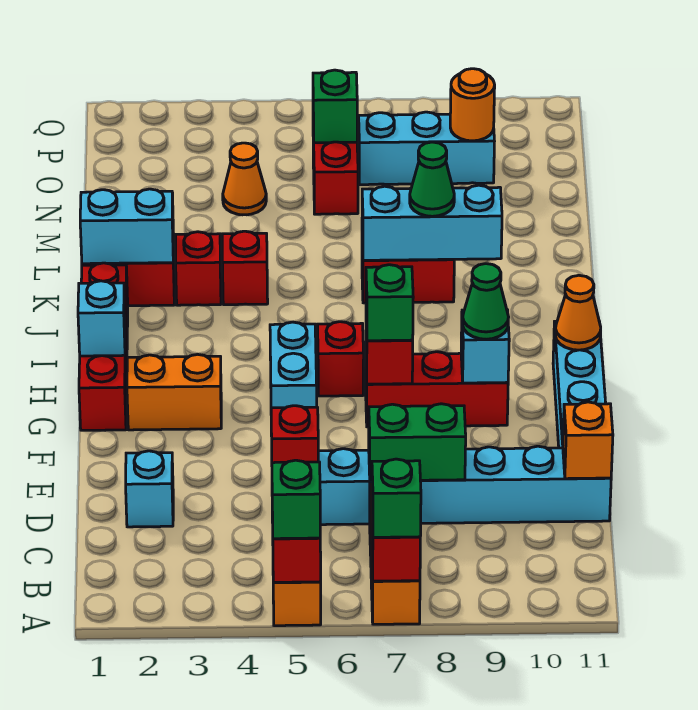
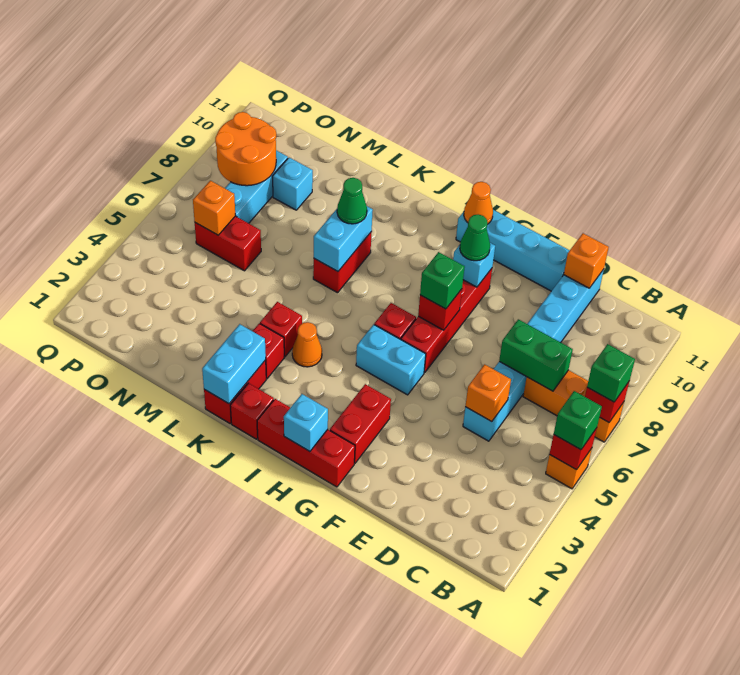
cyan 1x1 brick [126,451,173,527] -> cyan 1x1 brick moved to [273,158,313,210]
red 1x1 brick [271,406,318,463] -> orange 1x1 brick [465,364,511,422]
green 1x2 brick [369,404,466,481] -> green 1x2 brick turned to [499,319,573,391]
orange 1x2 brick [127,354,221,430] -> red 1x2 brick [330,384,391,463]
red 1x3 brick [366,352,508,427] -> red 1x4 brick [401,269,492,373]
cyan 1x3 brick [362,185,502,260] -> cyan 1x2 brick [314,206,373,271]
orange 1x1 cone [223,143,266,215] -> orange 1x1 cone moved to [292,322,322,367]
green 1x1 brick [313,70,357,143] -> orange 1x1 brick [193,181,235,235]
orange 1x1 round brick [450,69,495,141] -> orange 2x2 round brick [215,112,276,186]

